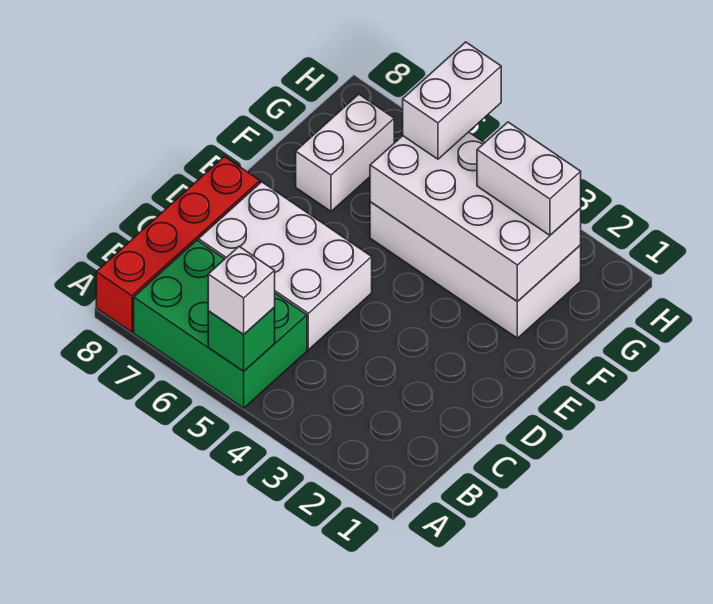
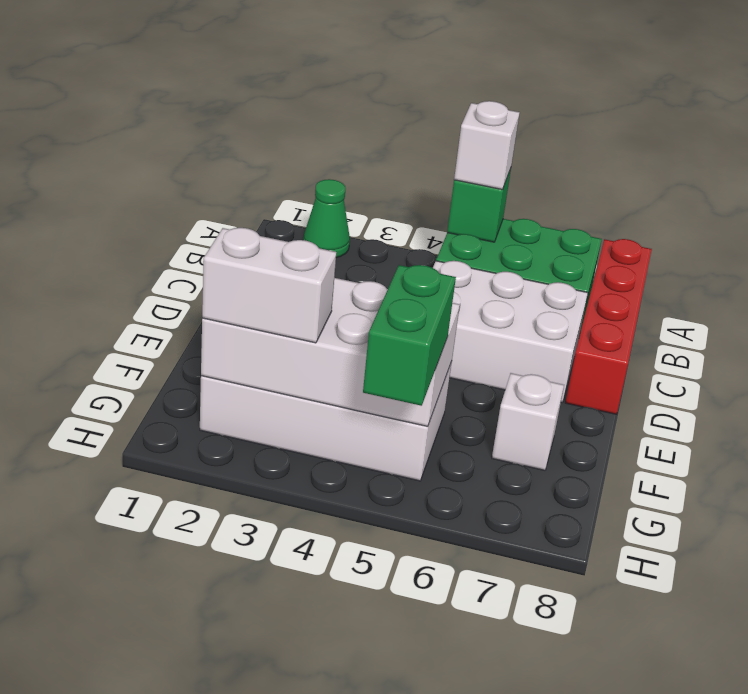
none -> green 1x1 cone [303,179,350,258]
white 1x2 brick [296,94,394,211] -> white 1x1 brick [492,373,564,470]
white 1x2 brick [403,42,501,159] -> green 1x2 brick [363,265,456,406]

